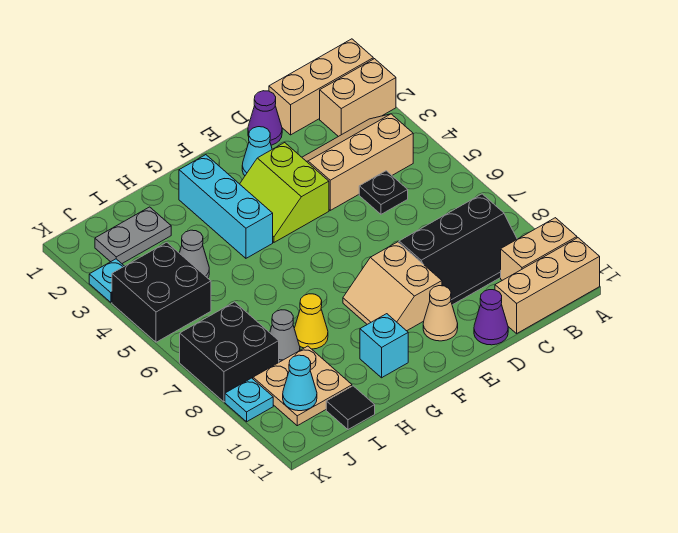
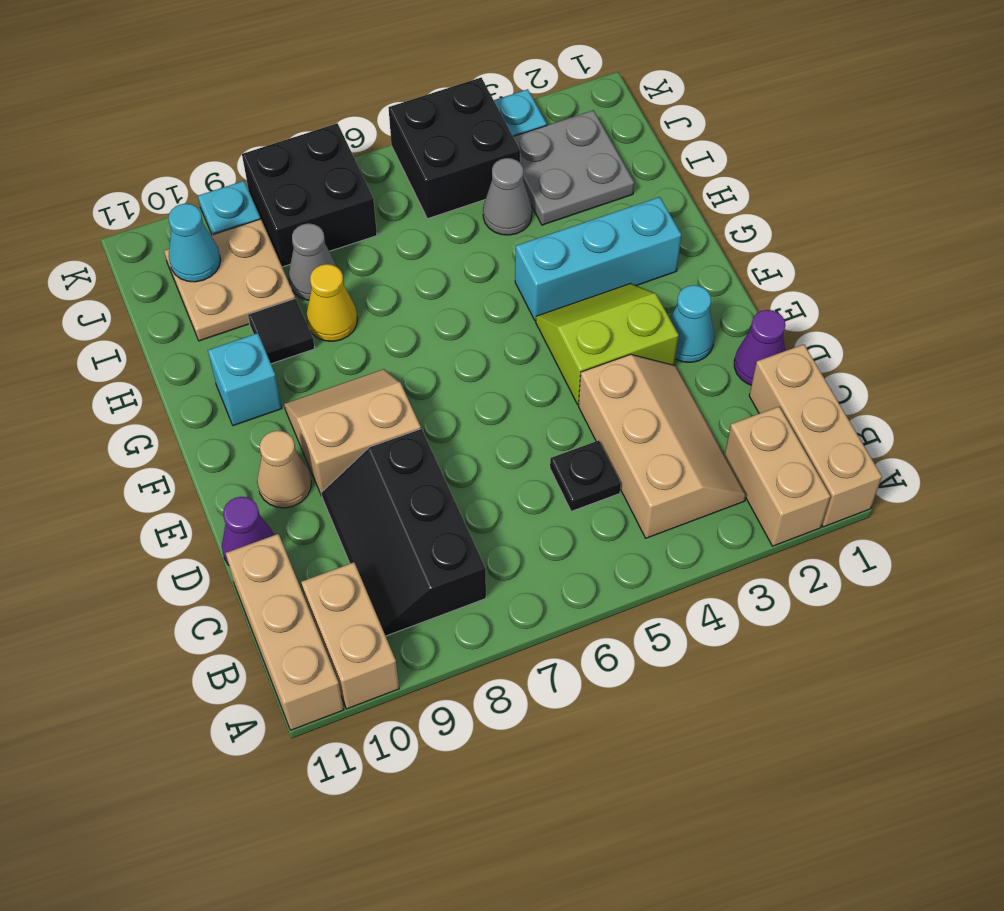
grey 1x2 plate [95,207,171,263] -> grey 2x2 plate [513,110,634,225]
black 1x1 tile [326,386,375,429] -> black 1x1 tile moved to [248,298,315,364]

